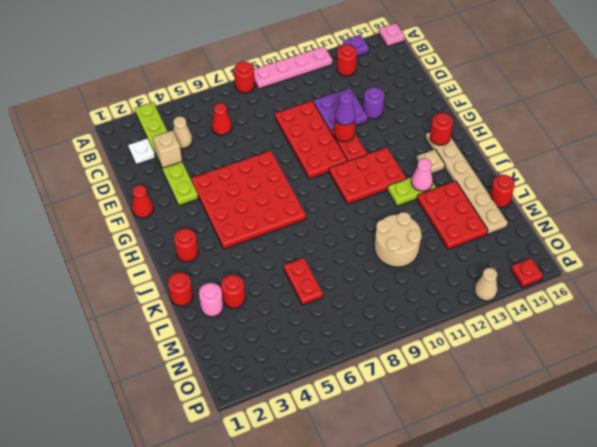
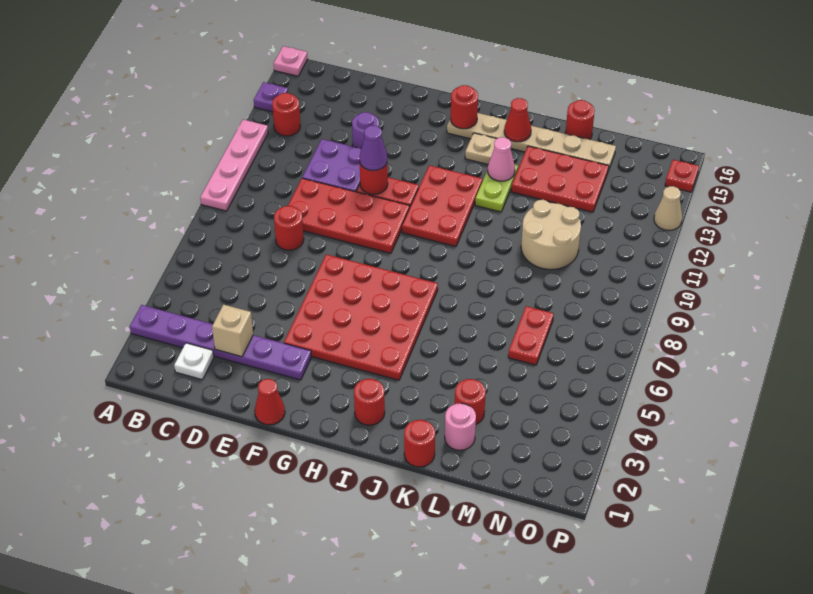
lime 1x6 plate [135,102,198,206] -> purple 1x6 plate [130,305,311,380]
red 1x1 round brick [234,61,255,93] -> red 1x1 round brick moved to [274,206,304,250]
tan 1x1 cone [173,116,192,148] -> none
red 1x1 cone [212,103,232,135] -> red 1x1 cone moved to [504,98,531,142]
red 1x2 plate [284,258,323,305] -> red 1x2 plate turned to [508,306,554,365]

